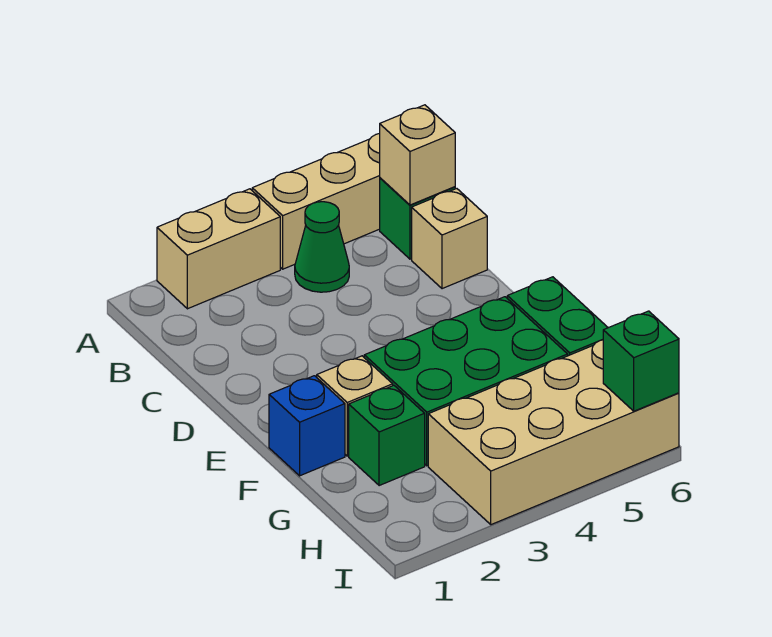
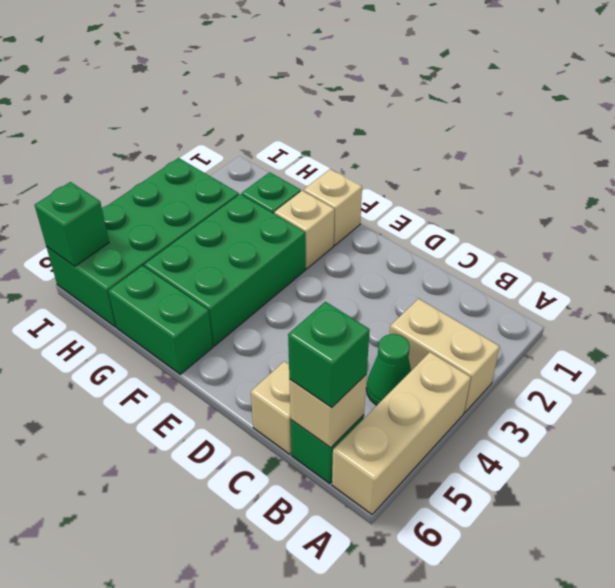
tan 1x2 brick [157,189,280,309] -> tan 1x2 brick turned to [390,299,500,412]
none -> green 1x1 brick [288,302,370,408]
blue 1x1 brick [269,376,345,476] -> tan 1x1 brick [304,169,362,245]
tan 2x4 brick [428,340,679,525] -> green 2x4 brick [47,158,239,327]

